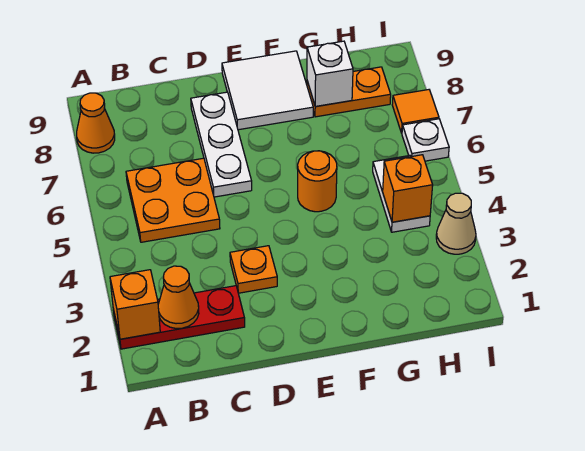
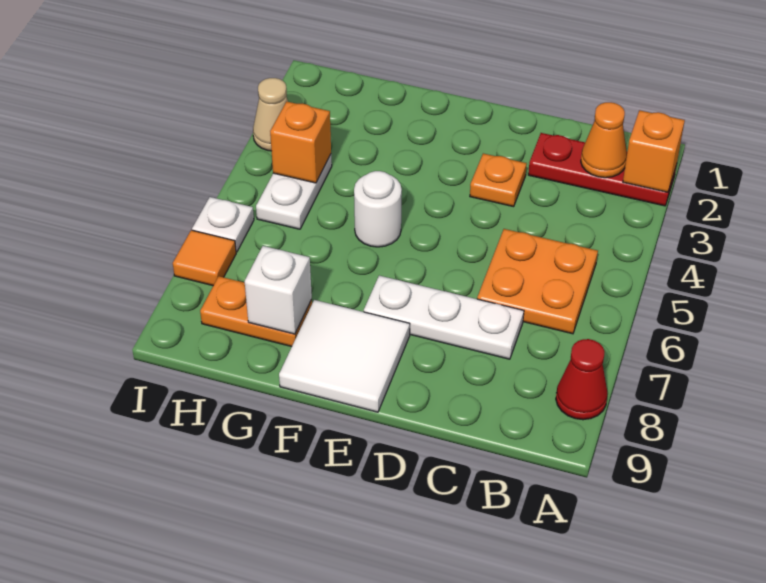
orange 1x1 cone [77,93,115,153] -> red 1x1 cone [556,339,608,420]
white 1x3 plate [191,92,252,197] -> white 1x3 plate turned to [364,276,524,359]
orange 1x1 round brick [298,151,337,212] -> white 1x1 round brick [354,171,402,247]

